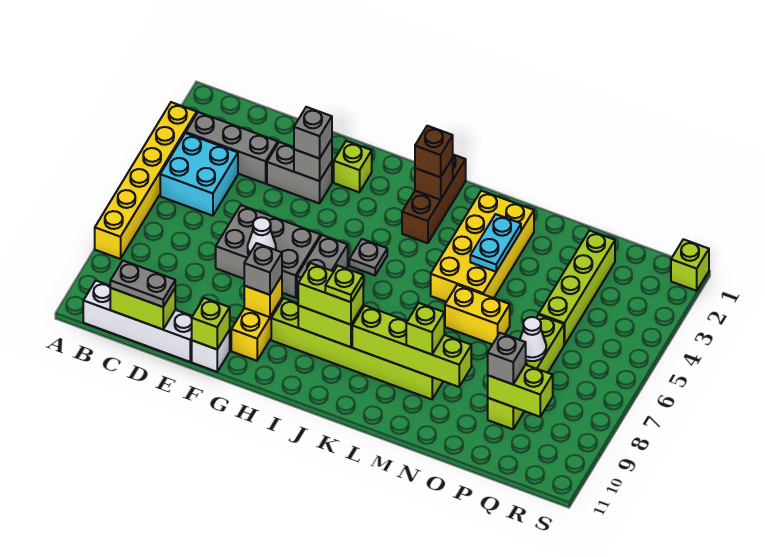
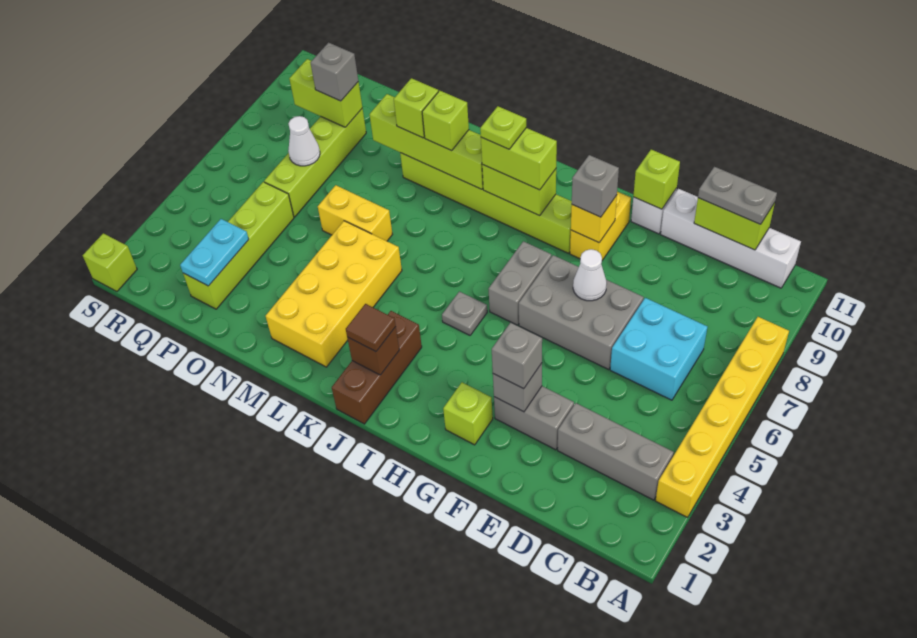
cyan 2x2 brick [160,133,238,216] -> cyan 2x2 brick moved to [610,298,708,400]
brown 1x1 brick [415,126,453,177] -> brown 1x1 tile [346,304,396,352]
none -> lime 1x1 brick [422,91,469,151]
cyan 1x2 plate [470,214,521,272] -> cyan 1x2 plate moved to [180,219,249,286]

